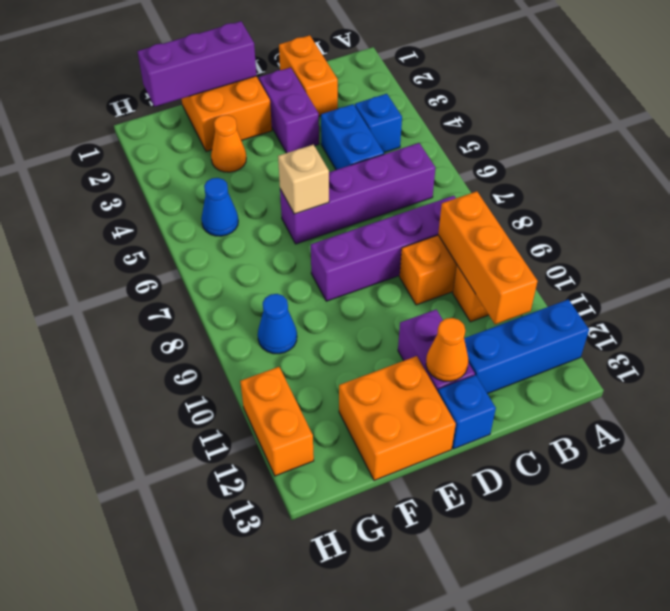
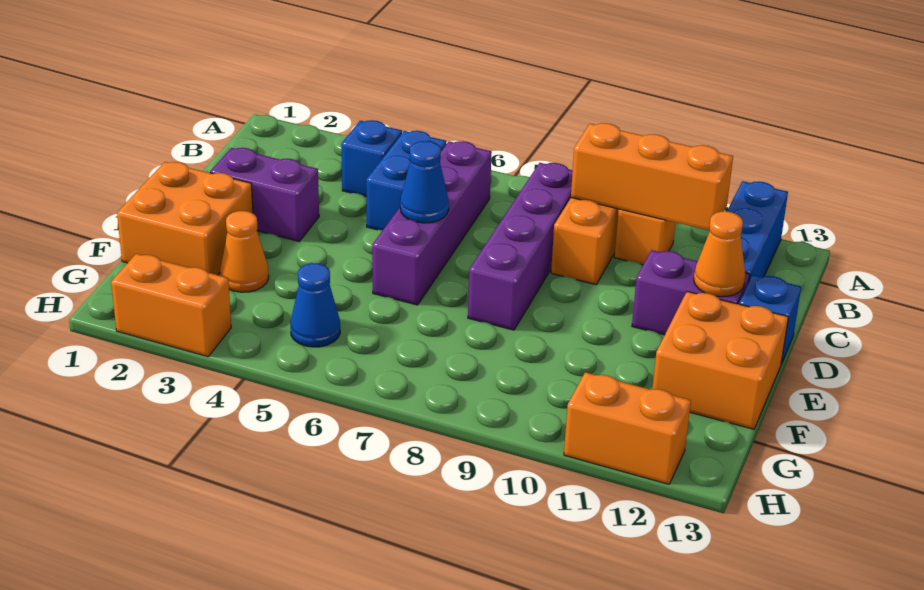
orange 1x2 brick [279,35,338,116] -> orange 1x2 brick moved to [111,254,231,357]
blue 1x2 brick [321,104,384,170] -> blue 1x2 brick turned to [366,131,446,230]
purple 1x3 brick [137,21,257,107] -> none
tan 1x1 brick [278,145,329,214] -> none
blue 1x1 cone [258,294,297,354] -> blue 1x1 cone moved to [400,141,449,223]

